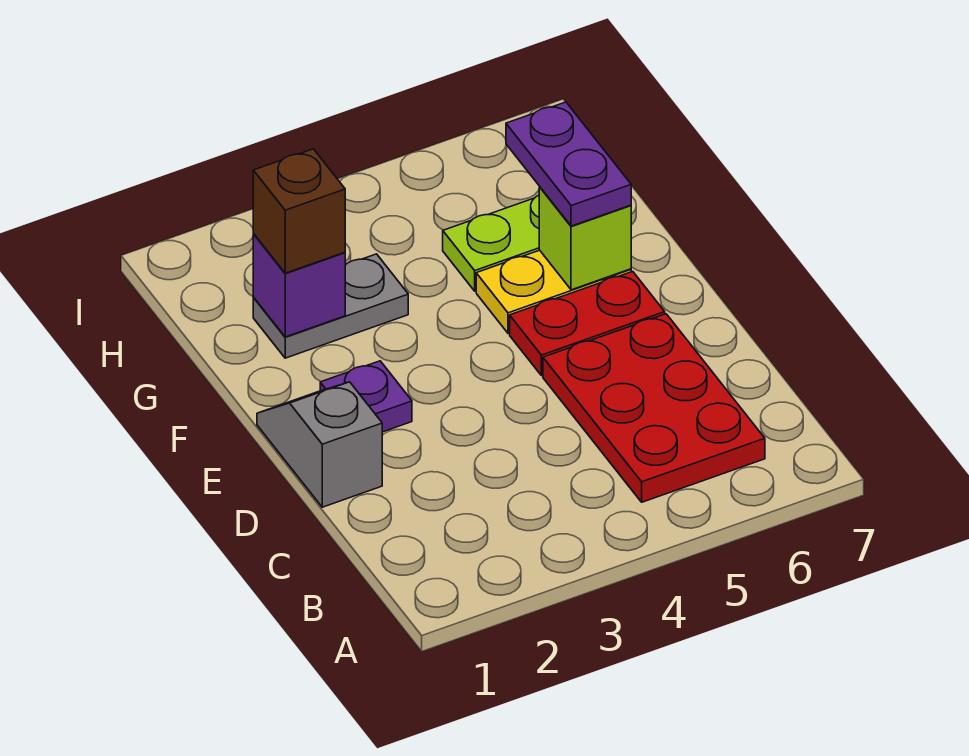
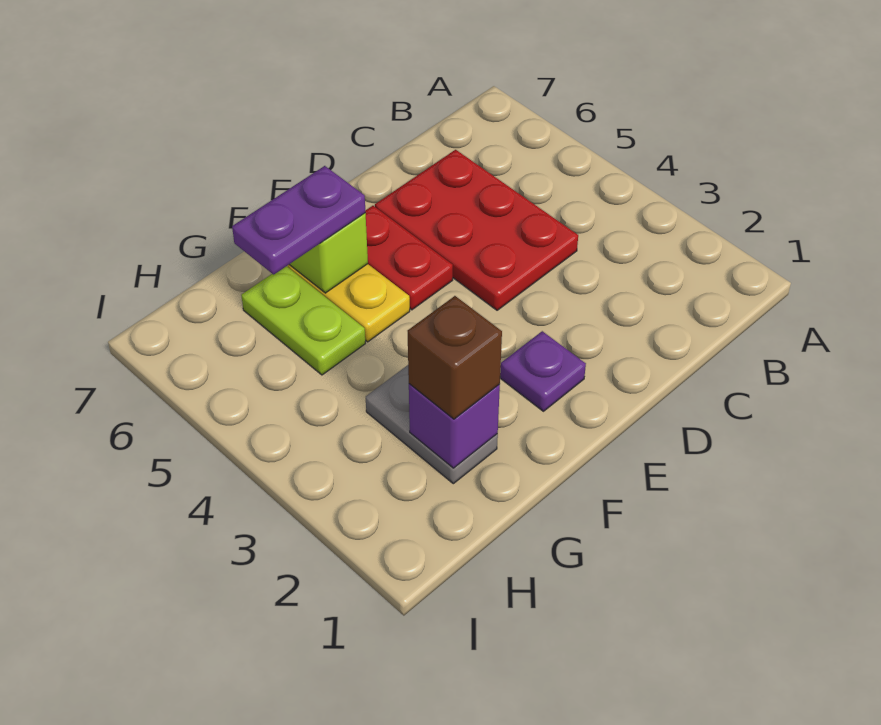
red 2x3 plate [543,314,765,502] -> red 2x3 plate turned to [375,150,578,310]
grey 1x2 slope [257,382,382,507] -> none

